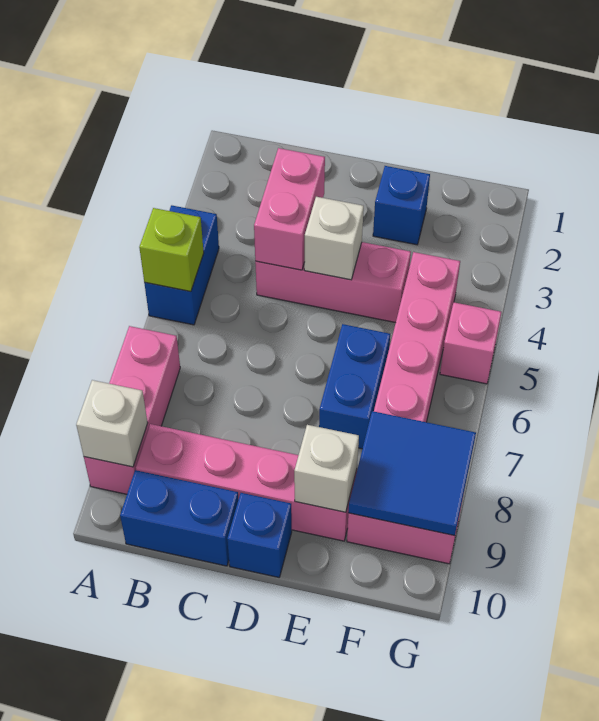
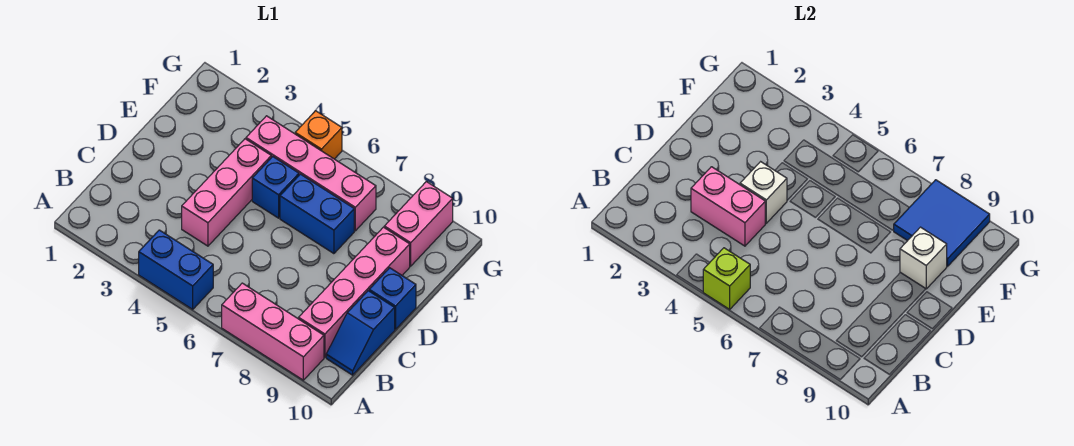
white 1x1 brick [76,380,148,467] -> none
blue 1x2 brick [120,470,239,566] -> blue 1x2 slope [326,291,395,375]
blue 1x1 brick [373,166,430,245] -> blue 1x1 brick moved to [252,157,299,218]
pink 1x1 brick [440,302,501,384] -> orange 1x1 brick [295,111,342,159]

